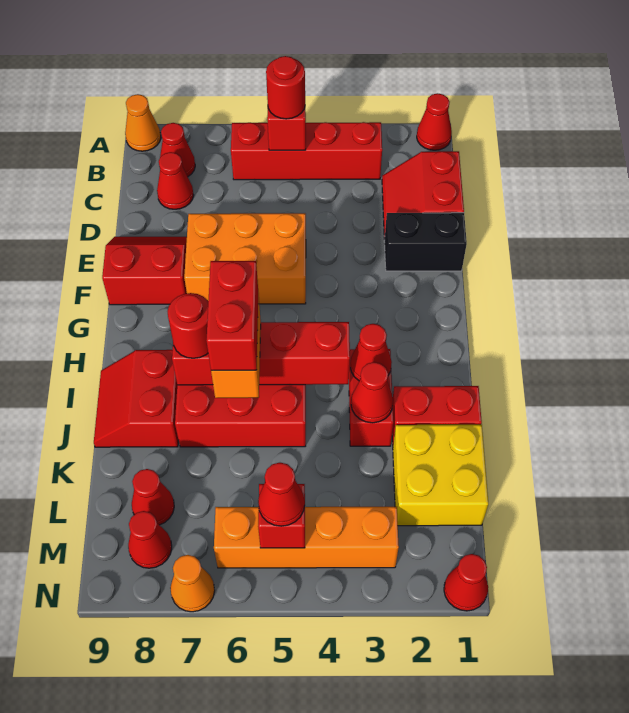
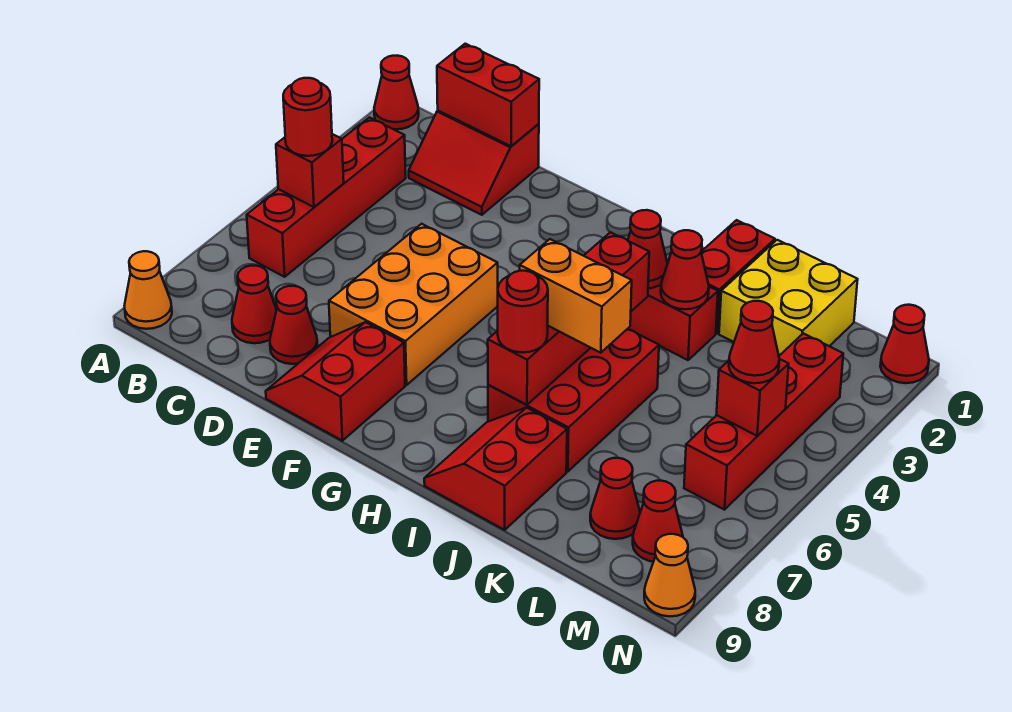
red 1x1 cone [160,123,195,177] -> red 1x1 cone moved to [270,286,318,364]
black 1x2 brick [384,213,467,271] -> none
red 1x2 brick [206,261,258,370] -> red 1x2 brick moved to [437,44,539,146]
red 2x2 slope [94,350,178,447] -> red 2x2 slope turned to [424,408,567,530]
orange 1x4 brick [214,507,399,568] -> red 1x4 brick [684,333,843,510]
orange 1x1 cone [170,555,215,612] -> orange 1x1 cone moved to [644,534,695,616]

